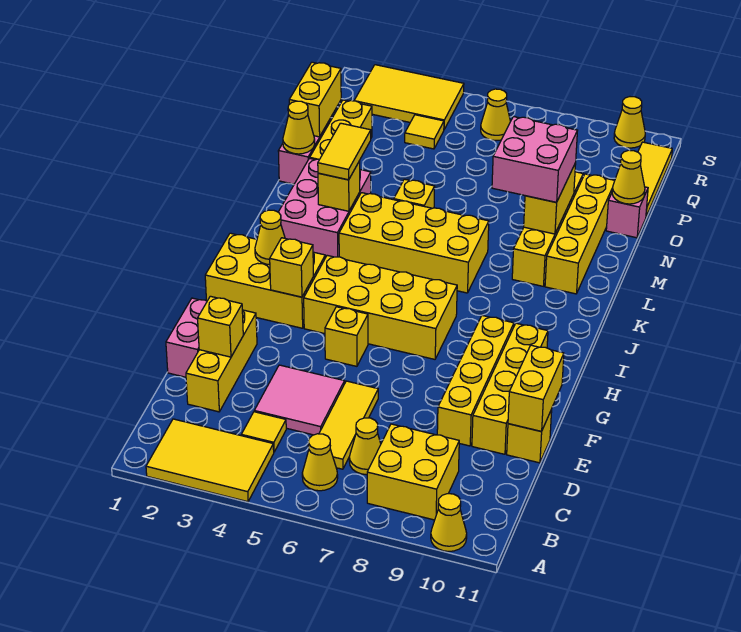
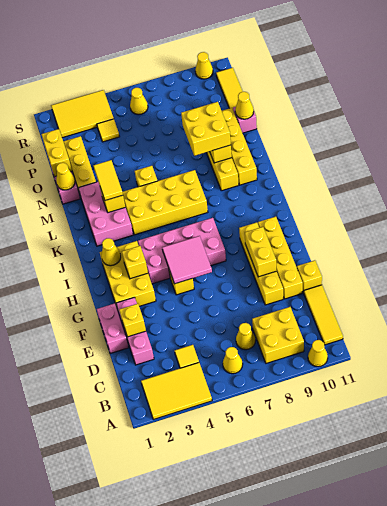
yellow 1x3 tile [319,381,378,469] -> yellow 1x3 tile moved to [304,285,343,345]
yellow 1x3 brick [186,310,257,412] -> pink 1x3 brick [116,297,154,365]
pink 2x2 tile [254,365,345,435] -> pink 2x2 tile moved to [162,236,212,284]
yellow 1x2 brick [508,345,564,431] -> yellow 1x2 brick moved to [245,227,277,277]
yellow 2x3 brick [205,233,325,328] -> yellow 2x3 brick turned to [100,241,156,310]
yellow 2x4 brick [304,255,457,359] -> pink 2x4 brick [138,218,226,284]
pink 2x2 brick [492,117,578,202] -> yellow 2x2 brick [181,102,231,156]

